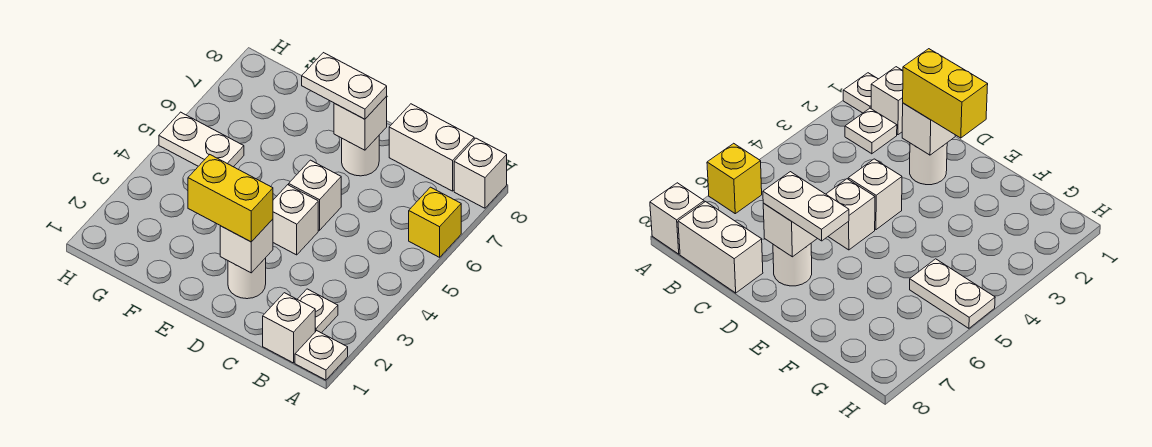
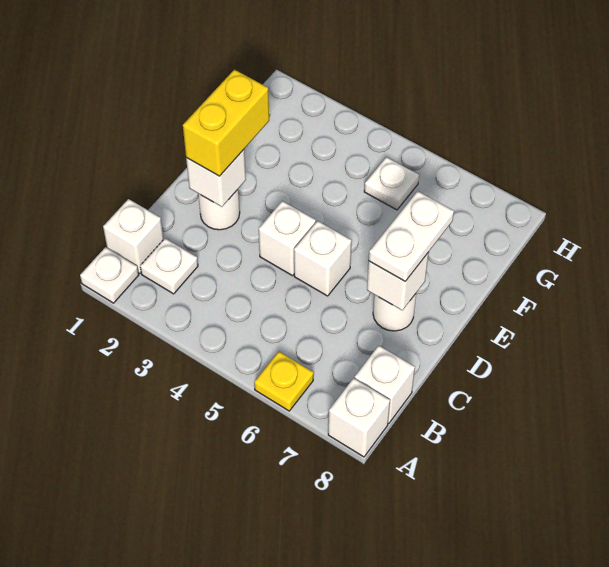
yellow 1x1 brick [409,187,461,257] -> yellow 1x1 plate [254,352,314,411]
white 1x2 brick [389,104,474,191] -> white 1x1 brick [355,346,415,424]
white 1x2 plate [159,112,244,167] -> white 1x1 plate [364,157,419,210]

